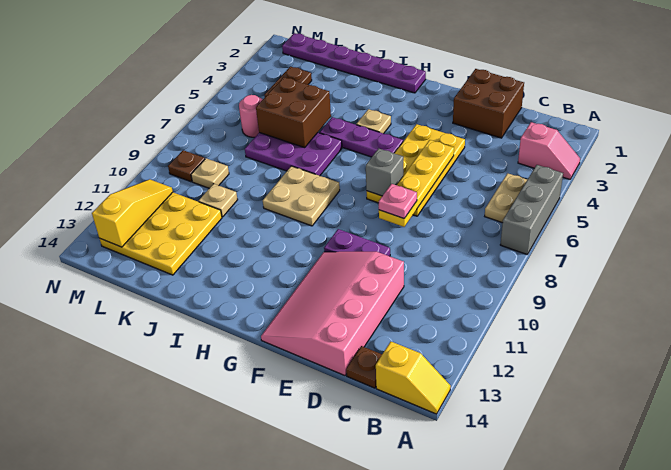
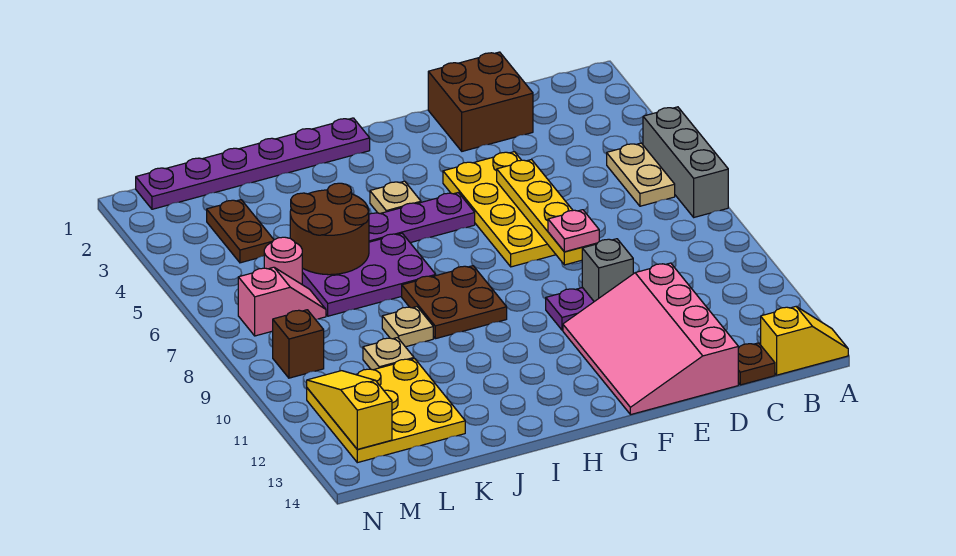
pink 1x2 slope [518,122,580,179] -> pink 1x2 slope moved to [238,267,326,336]
grey 1x1 brick [366,148,403,196] -> grey 1x1 brick moved to [582,239,633,302]
tan 2x2 plate [263,166,340,226] -> brown 2x2 plate [402,266,507,339]
brown 2x2 brick [256,77,331,148] -> brown 2x2 round brick [290,183,369,275]
tan 1x1 plate [191,158,229,188] -> tan 1x1 plate moved to [382,307,433,347]
brown 1x1 plate [168,150,205,182] -> brown 1x1 brick [273,310,324,378]

